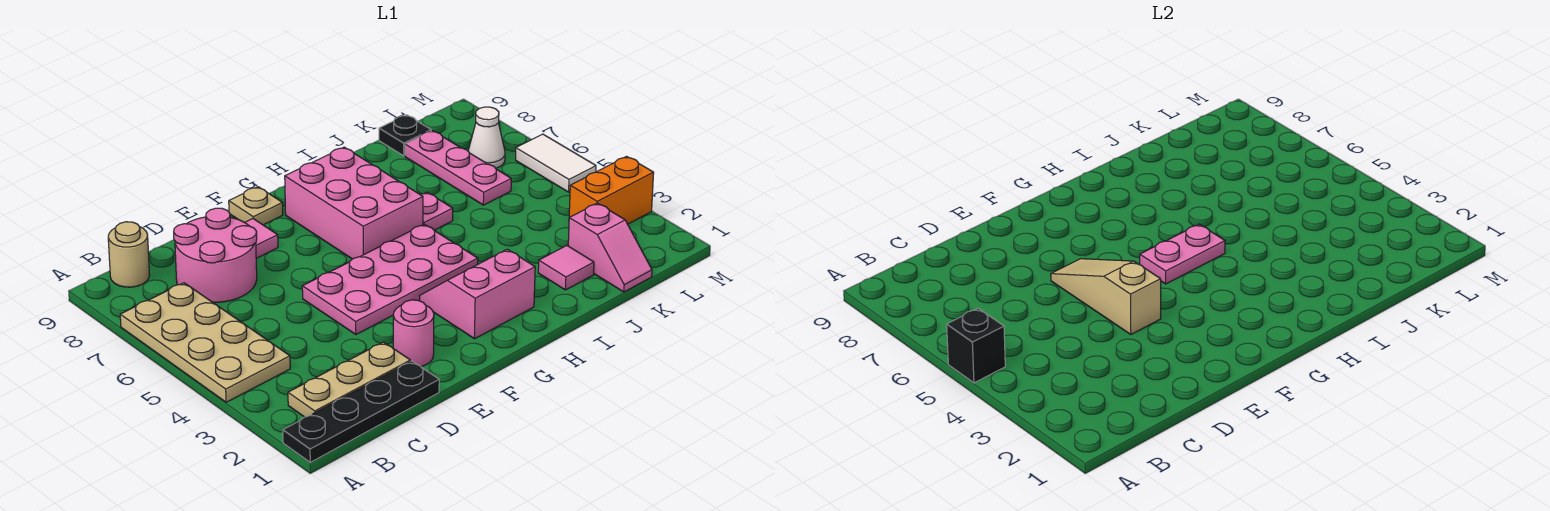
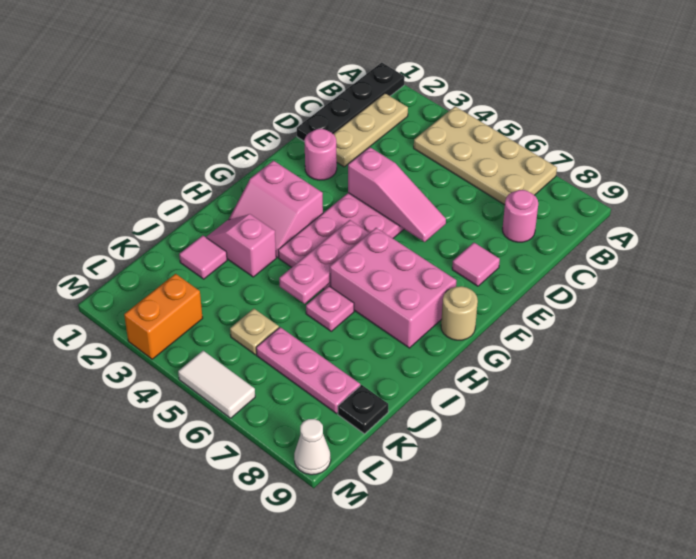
black 1x1 brick [947,308,1005,383] -> none
tan 1x1 round brick [108,222,150,287] -> tan 1x1 round brick moved to [441,286,478,340]
pink 2x2 round brick [174,208,257,302] -> pink 1x1 round brick [503,190,538,242]
tan 1x3 slope [1051,259,1161,335] -> pink 1x3 slope [348,147,446,242]
tan 1x1 plate [229,187,283,225] -> tan 1x1 plate moved to [230,309,279,355]
pink 2x2 slope [420,249,535,339] -> pink 2x2 slope turned to [229,161,323,257]
pink 1x2 plate [1140,224,1225,284] -> pink 1x3 plate [279,220,369,304]
pink 1x2 slope [568,203,652,292] -> pink 1x2 slope moved to [206,214,276,277]
white 1x1 cone [468,107,505,168] -> white 1x1 cone moved to [294,419,331,475]

